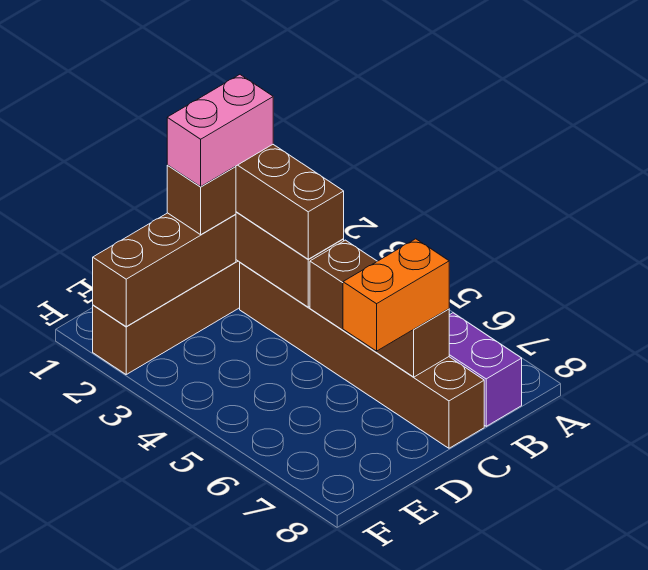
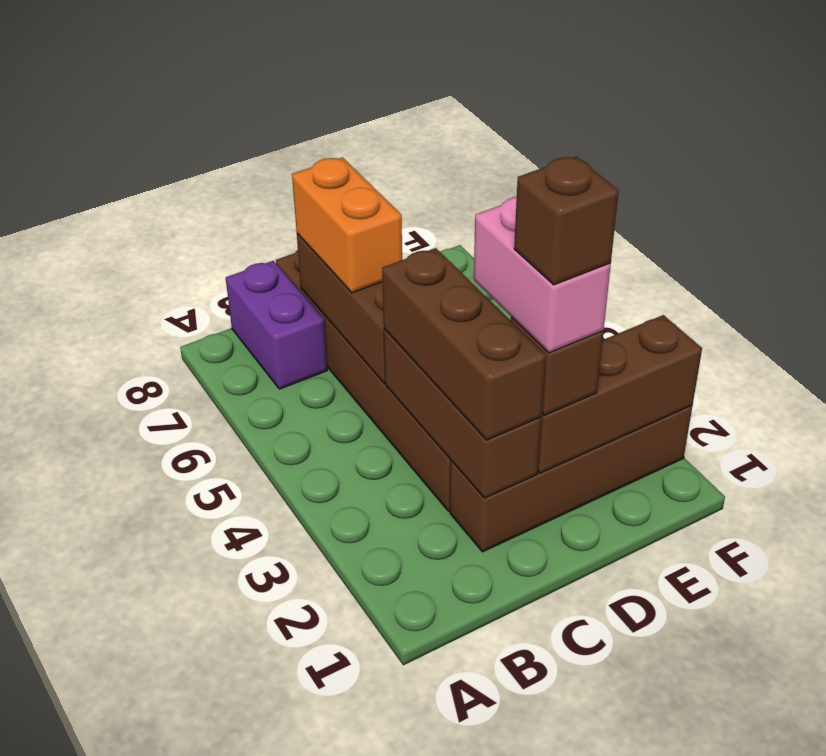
pink 1x2 brick [167,75,273,187] -> pink 1x2 brick turned to [474,197,611,353]
orange 1x2 brick [343,239,449,351] -> orange 1x2 brick turned to [292,158,402,293]
none -> brown 1x1 brick [514,157,619,285]

